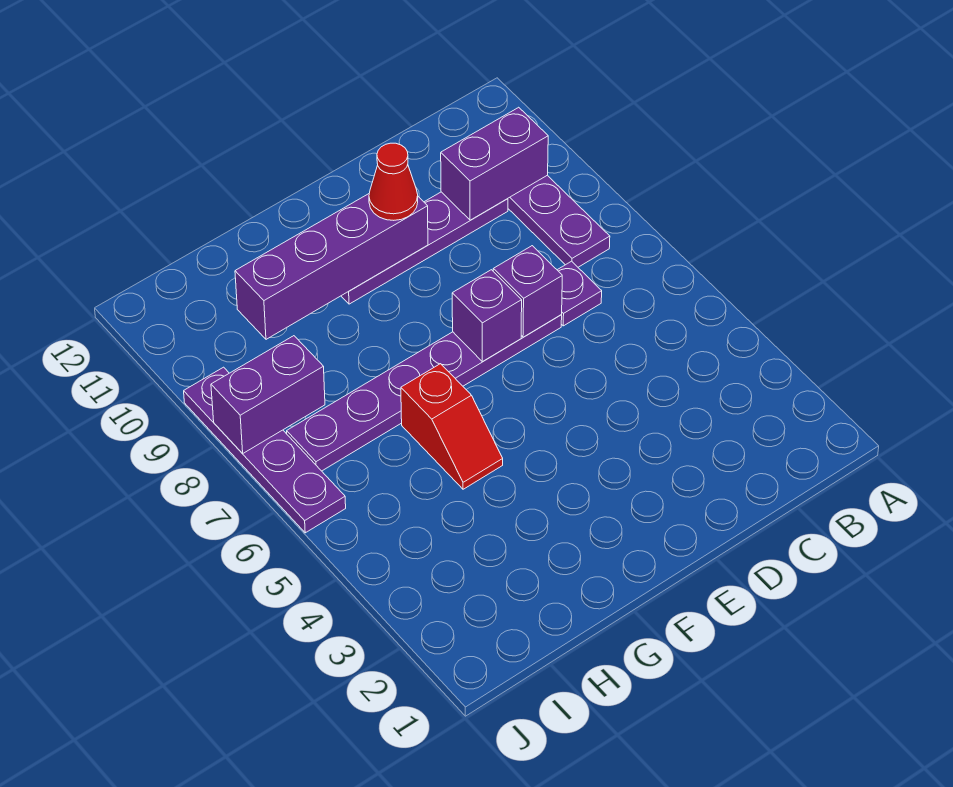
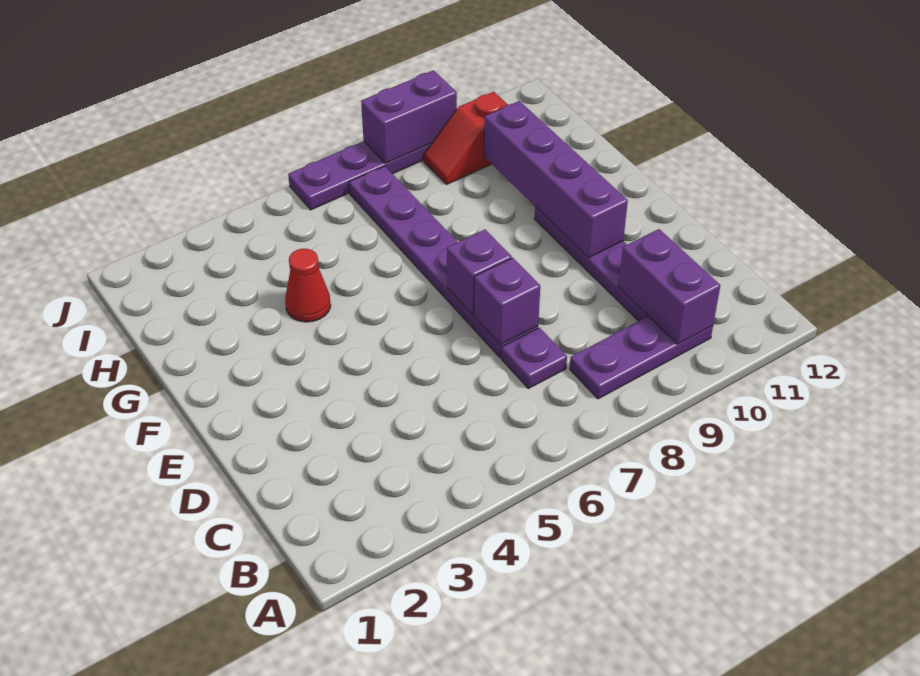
red 1x1 cone [369,143,418,220] -> red 1x1 cone moved to [285,249,331,322]
red 1x2 slope [401,364,503,489] -> red 1x2 slope moved to [424,92,508,185]
purple 1x2 brick [211,336,325,454] -> purple 1x2 brick turned to [361,70,457,163]

